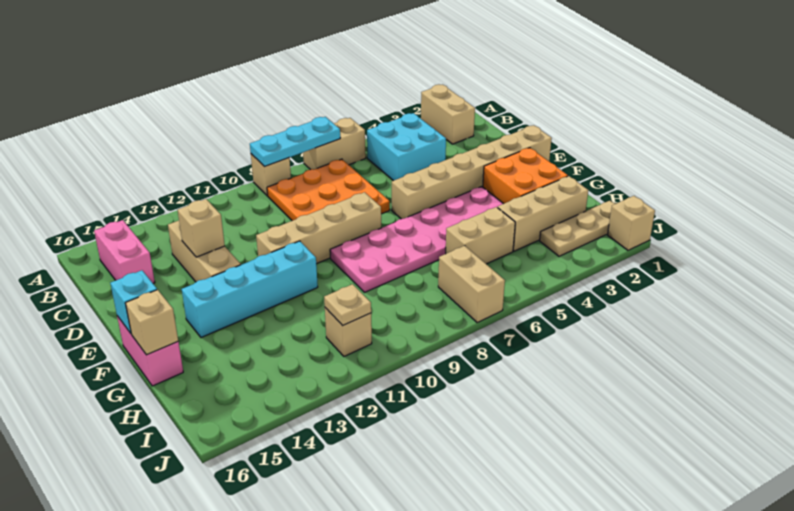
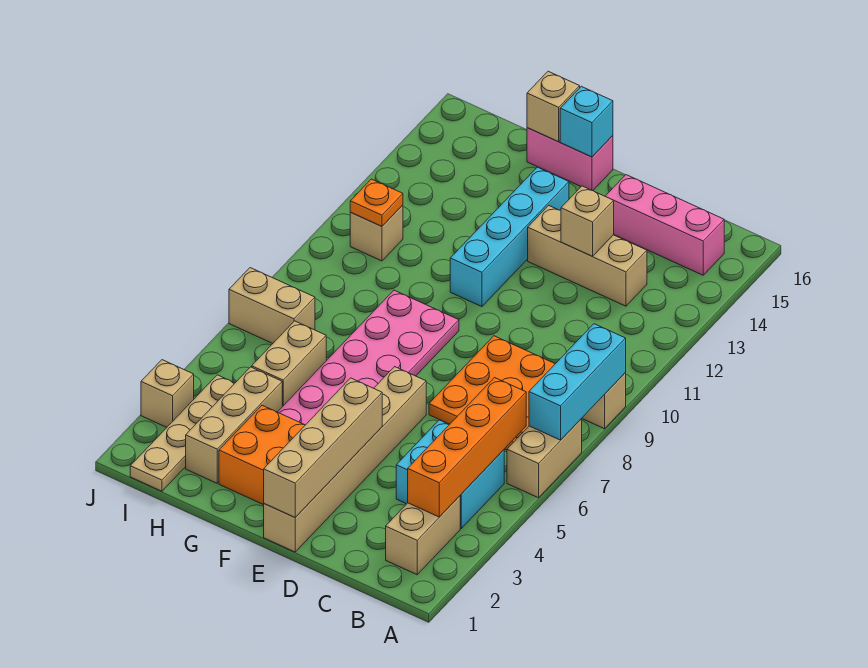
tan 1x2 brick [421,84,475,144] -> tan 1x2 brick turned to [386,496,460,575]
cyan 1x3 plate [250,117,340,167] -> cyan 1x3 brick [529,324,626,440]
none -> orange 1x4 brick [408,378,526,517]
pink 1x2 brick [94,220,155,283] -> pink 1x3 brick [605,175,724,275]
tan 1x4 brick [256,192,381,264] -> tan 1x4 brick moved to [264,378,382,517]
tan 1x3 plate [540,201,615,256] -> tan 1x4 plate [130,375,235,491]
tan 1x1 plate [324,284,371,326] -> orange 1x1 plate [350,179,403,226]
tan 1x1 brick [608,196,655,250] -> tan 1x1 brick moved to [141,360,194,427]

